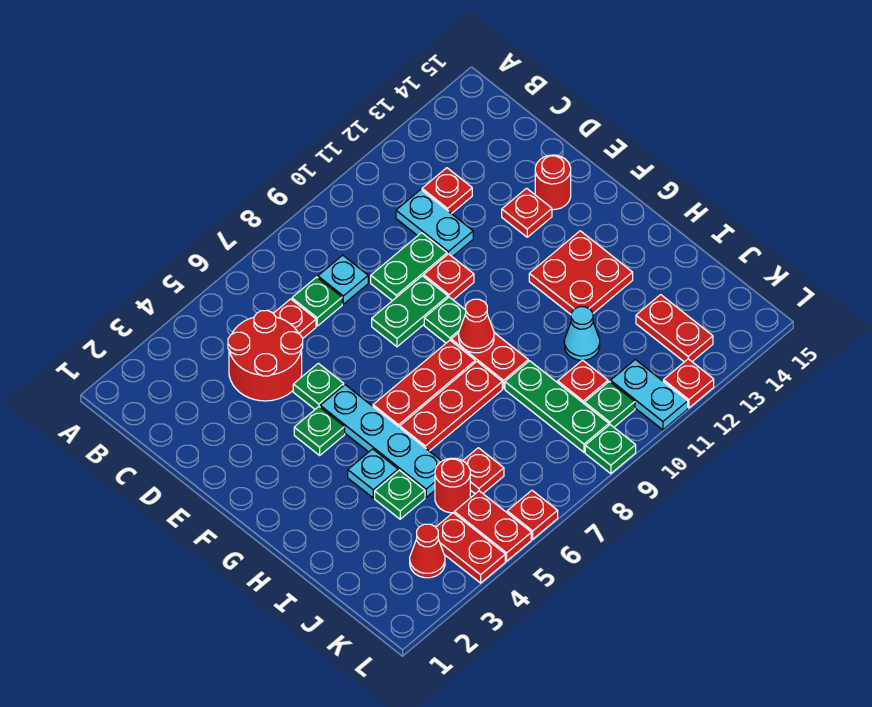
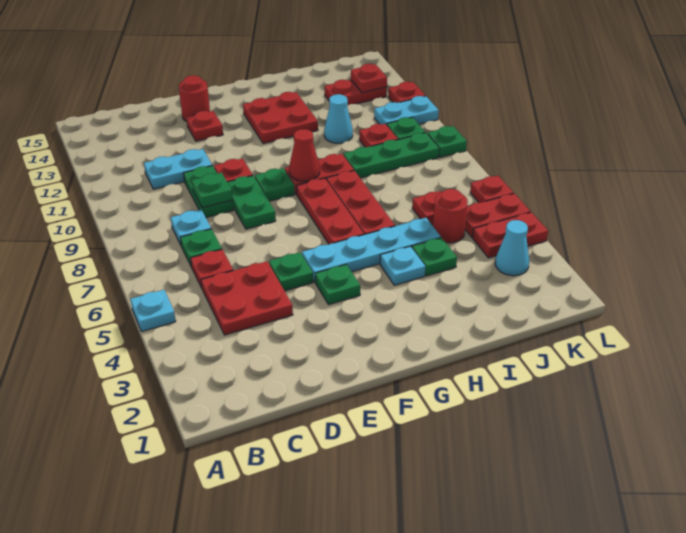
none -> cyan 1x1 plate [130,290,176,332]
red 2x2 round brick [228,310,303,401] -> red 2x2 plate [201,261,293,335]
red 1x1 plate [422,168,472,214] -> red 1x1 plate moved to [351,64,387,93]
none -> green 1x1 plate [192,173,233,208]
red 1x1 cone [410,524,445,578] -> cyan 1x1 cone [495,220,529,276]

